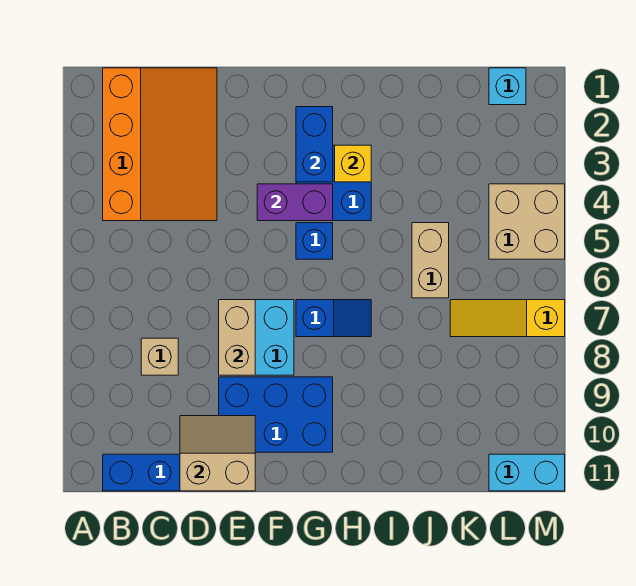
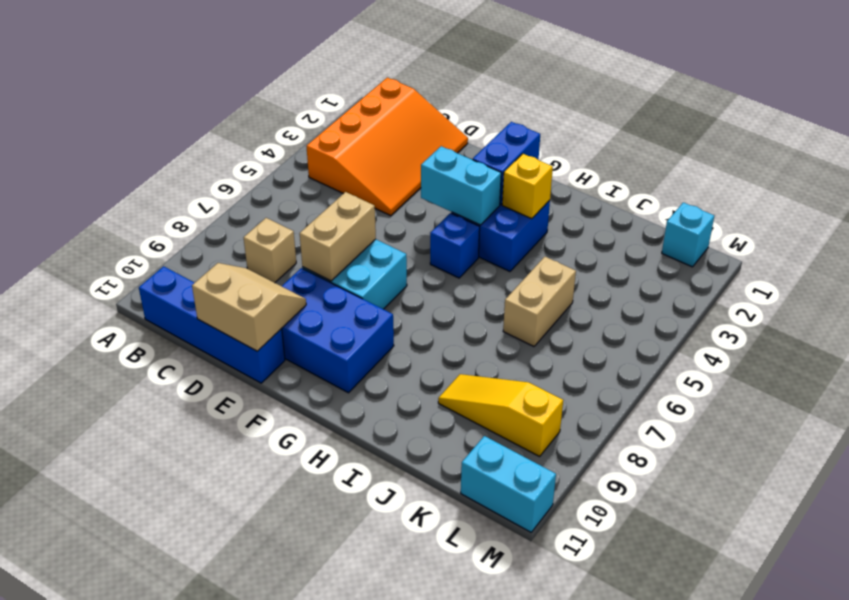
purple 1x2 brick [257,184,333,221] -> cyan 1x2 brick [421,146,501,225]
blue 1x2 slope [296,300,371,337] -> none
yellow 1x3 slope [450,300,565,337] -> yellow 1x3 slope moved to [438,374,563,456]
tan 2x2 brick [489,184,565,259] -> none

